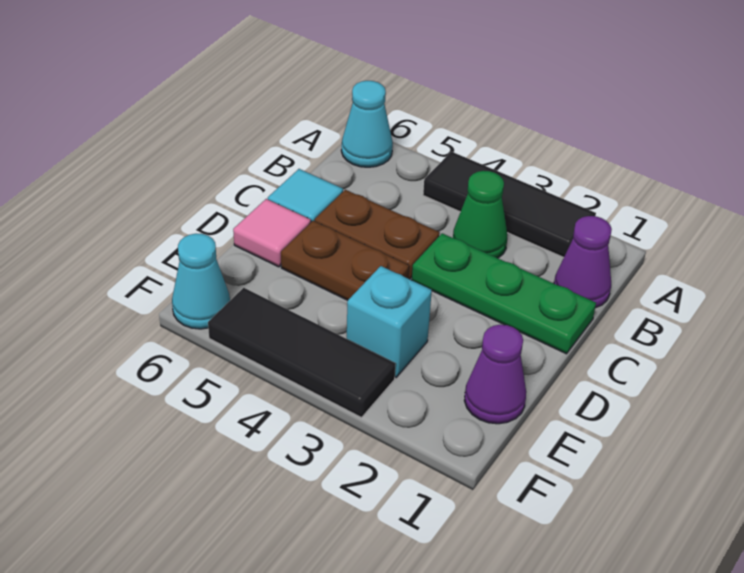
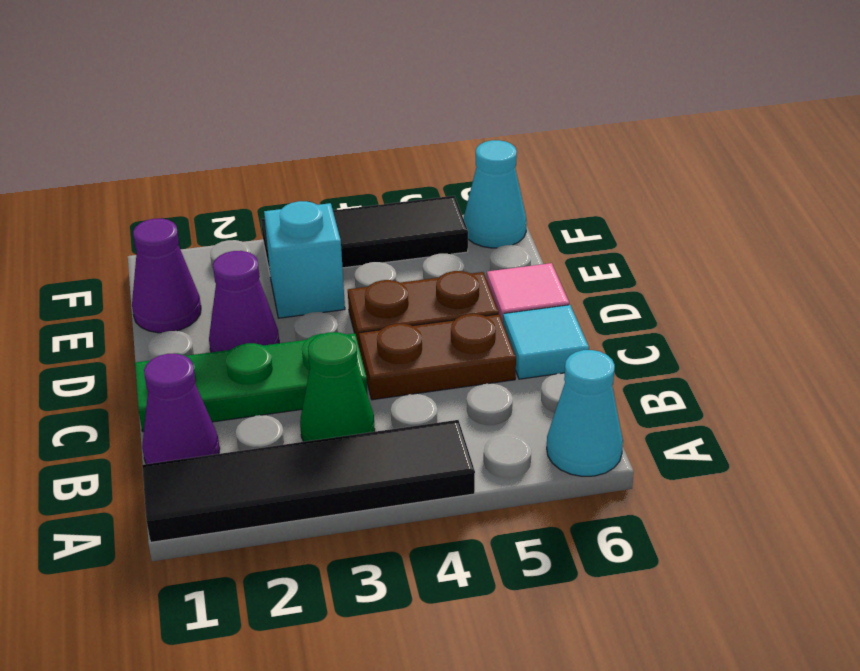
black 1x3 tile [423,152,596,258] -> black 1x4 tile [142,420,475,542]
none -> purple 1x1 cone [209,251,279,352]

